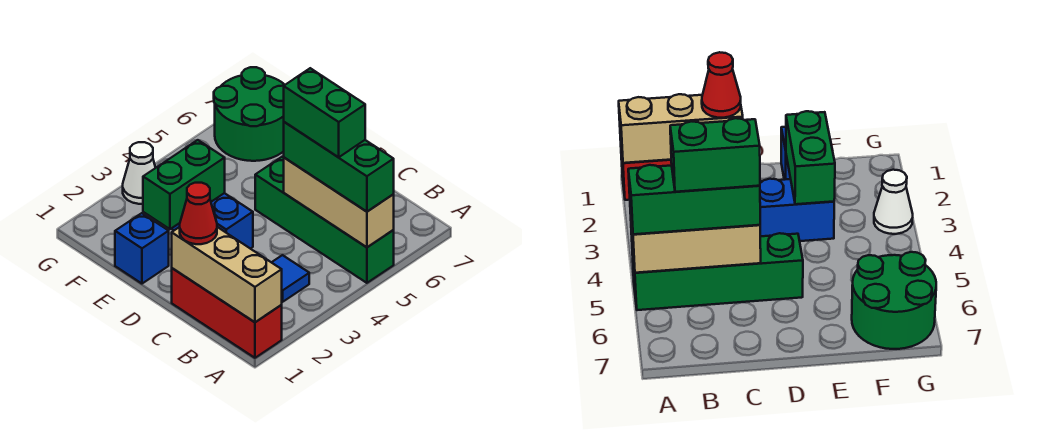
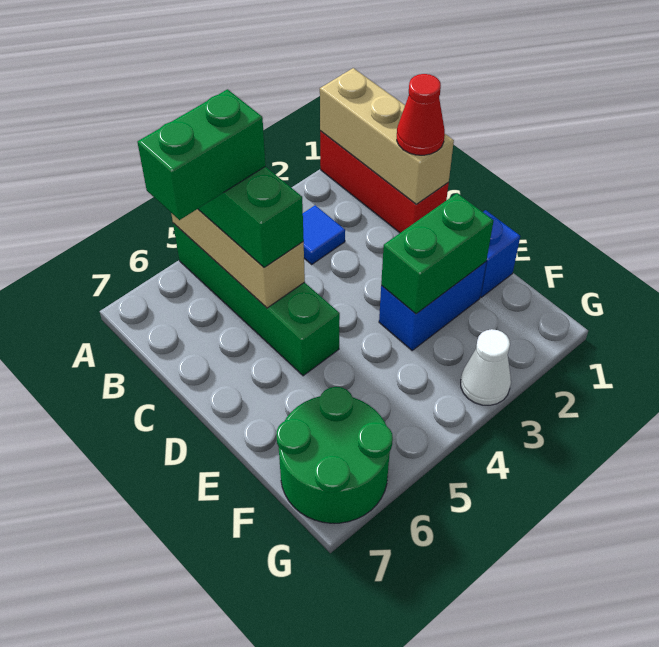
green 1x2 brick [284,68,365,157] -> green 1x2 brick turned to [137,89,266,220]
blue 1x2 brick [171,193,253,249] -> blue 1x2 brick turned to [379,262,486,350]

